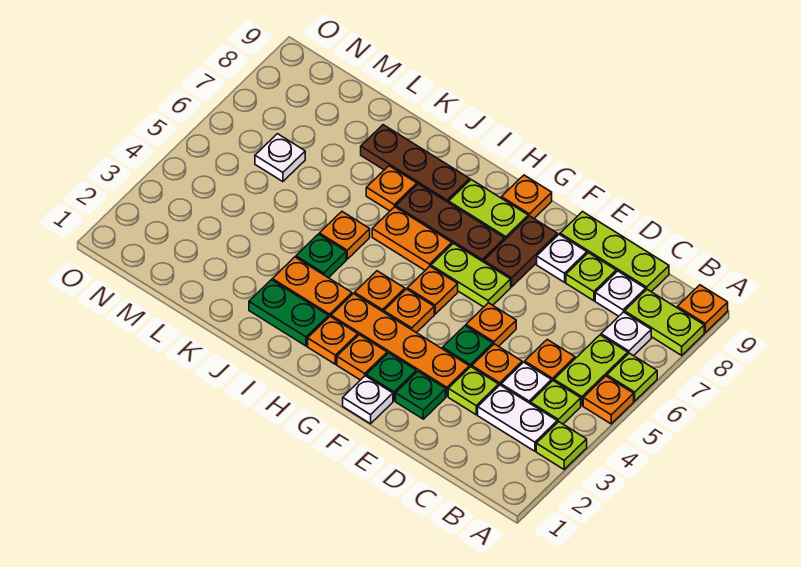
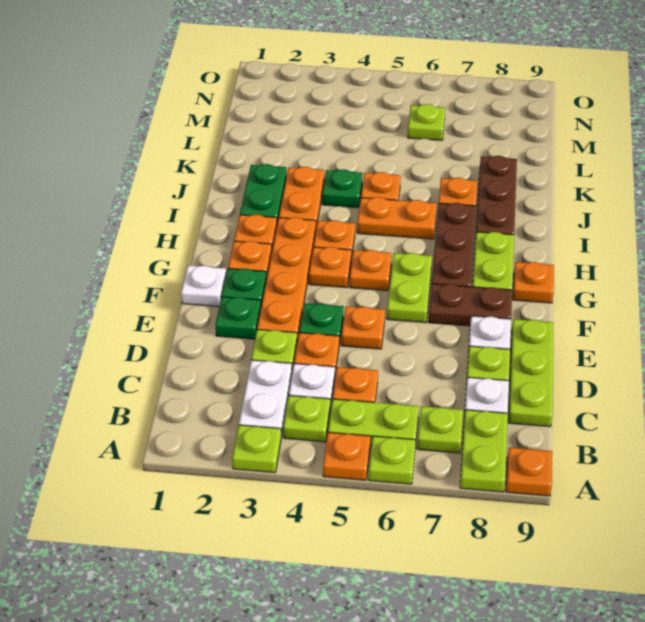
white 1x1 plate [601,312,651,356] -> lime 1x1 plate [417,406,463,453]
orange 1x2 plate [372,207,452,270] -> orange 1x2 plate turned to [357,197,437,239]
white 1x1 plate [255,134,305,182] -> lime 1x1 plate [408,104,445,140]

